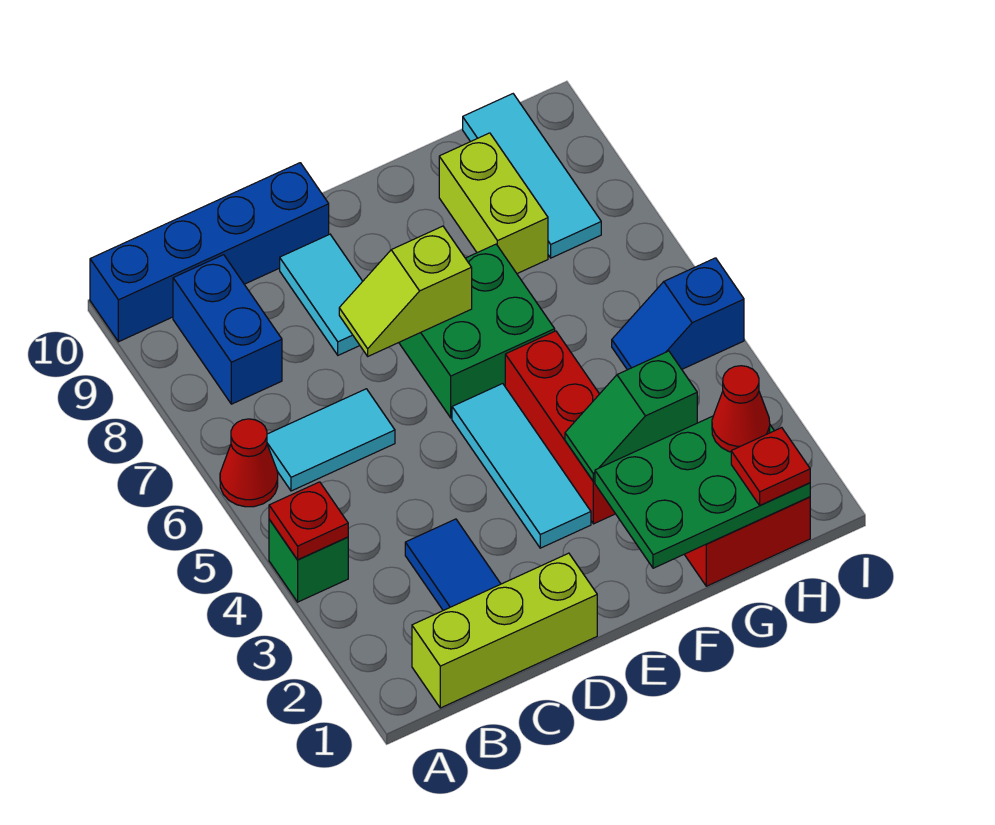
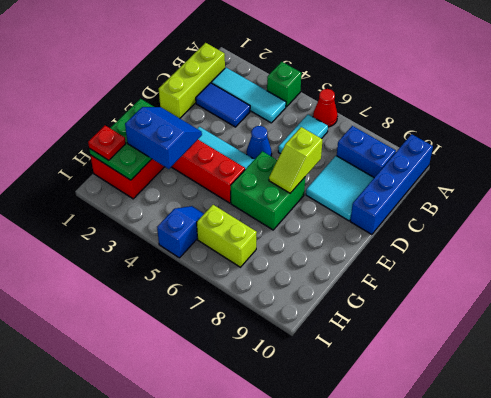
red 1x1 plate [269,482,348,560] -> none
none -> blue 1x1 cone [247,126,272,159]
lime 1x2 slope [339,226,472,356] -> lime 1x2 slope turned to [269,127,322,193]
cyan 1x2 tile [280,234,363,355] -> cyan 2x2 tile [306,156,374,221]
none -> blue 2x2 slope [125,107,202,169]
green 1x2 slope [565,351,697,482] -> none
lime 1x2 brick [439,133,548,273] -> lime 1x2 brick moved to [197,205,257,267]
red 1x1 cone [712,366,770,452] -> none
cyan 1x3 tile [463,94,601,258] -> cyan 1x3 tile moved to [211,68,286,123]

